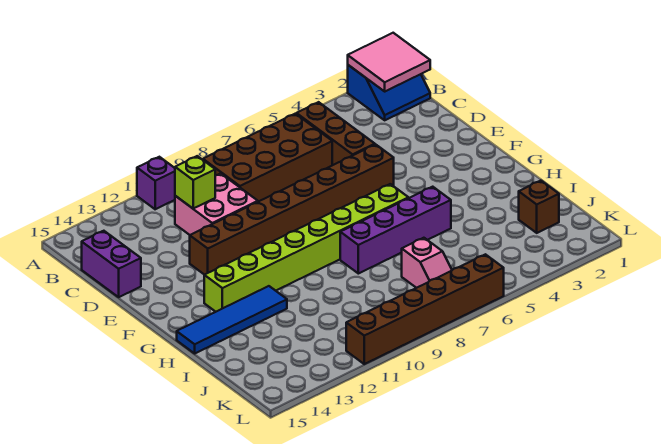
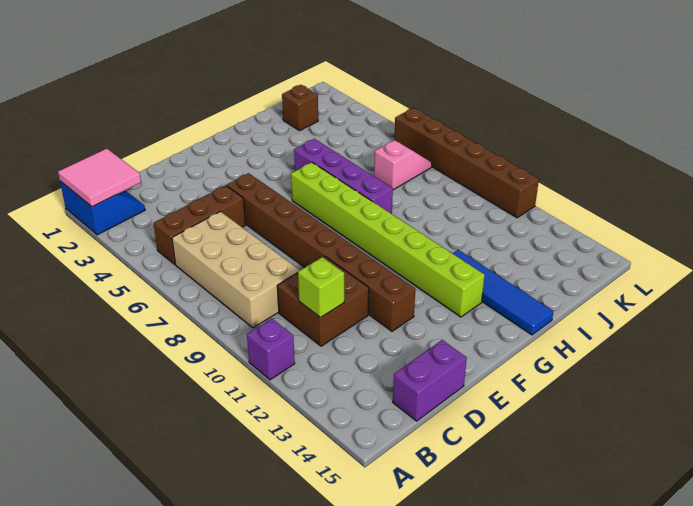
brown 2x4 brick [203,114,332,202] -> tan 2x4 brick [172,212,300,328]
pink 2x2 brick [175,173,258,235] -> brown 2x2 brick [277,257,369,346]

